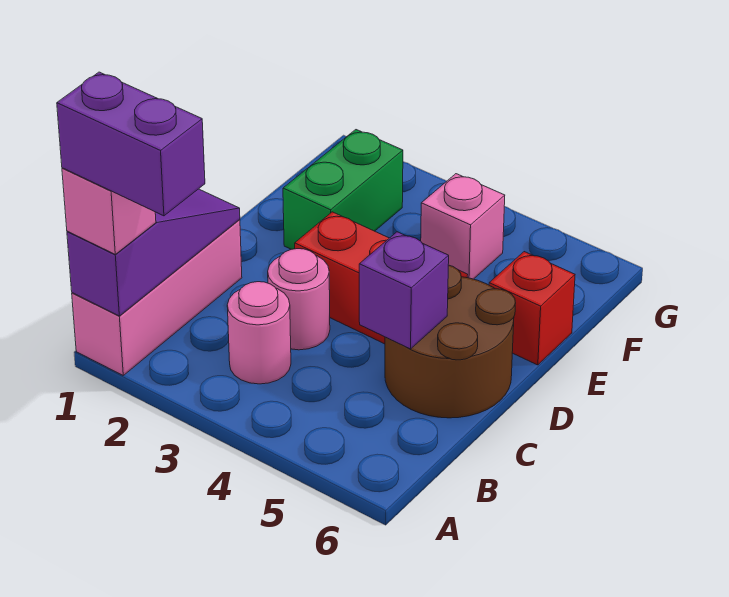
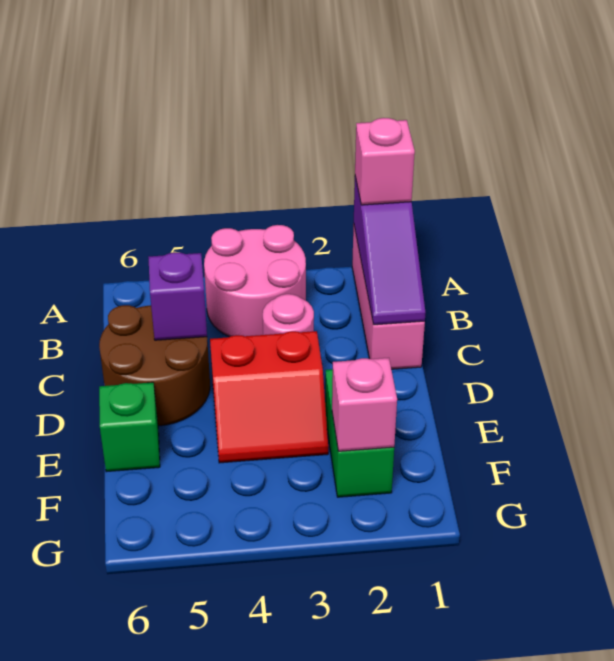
purple 1x2 brick [57,72,205,216] -> none
pink 1x1 round brick [227,282,291,384] -> pink 2x2 round brick [204,225,306,337]
red 1x1 brick [489,252,575,365] -> green 1x1 brick [99,382,160,472]
pink 1x1 brick [421,174,505,279] -> pink 1x1 brick moved to [332,358,397,451]

